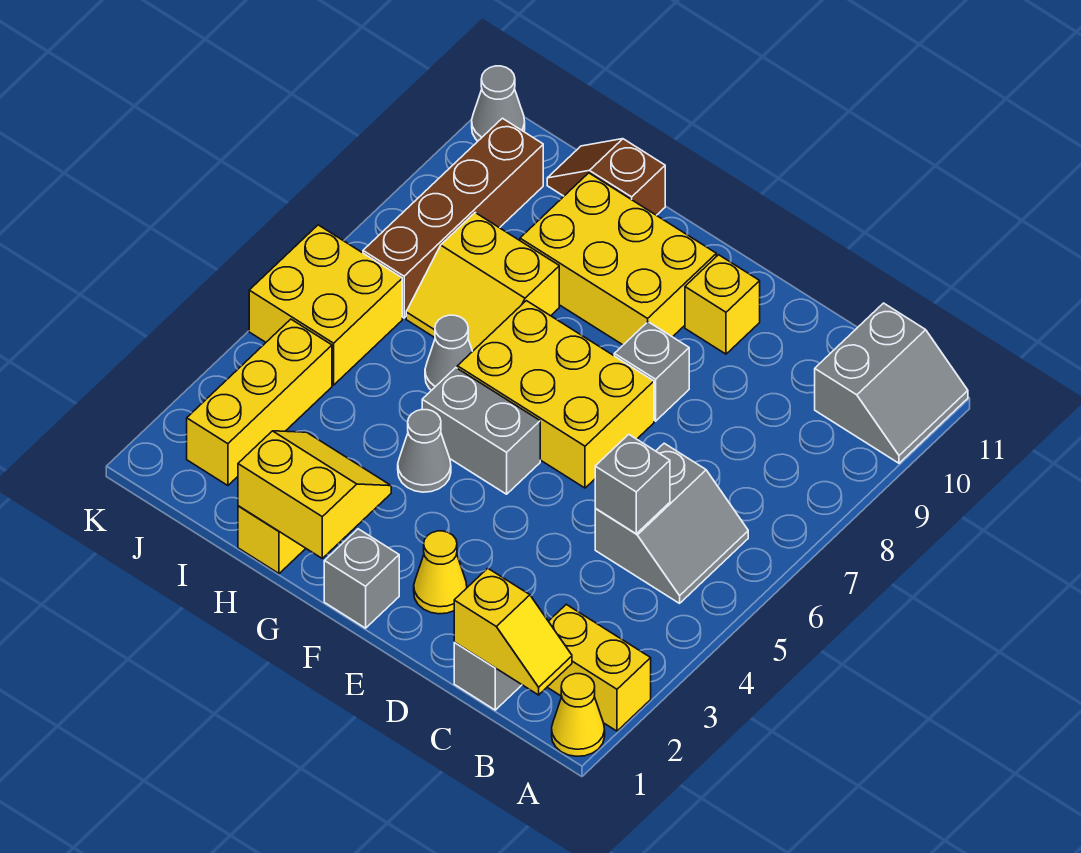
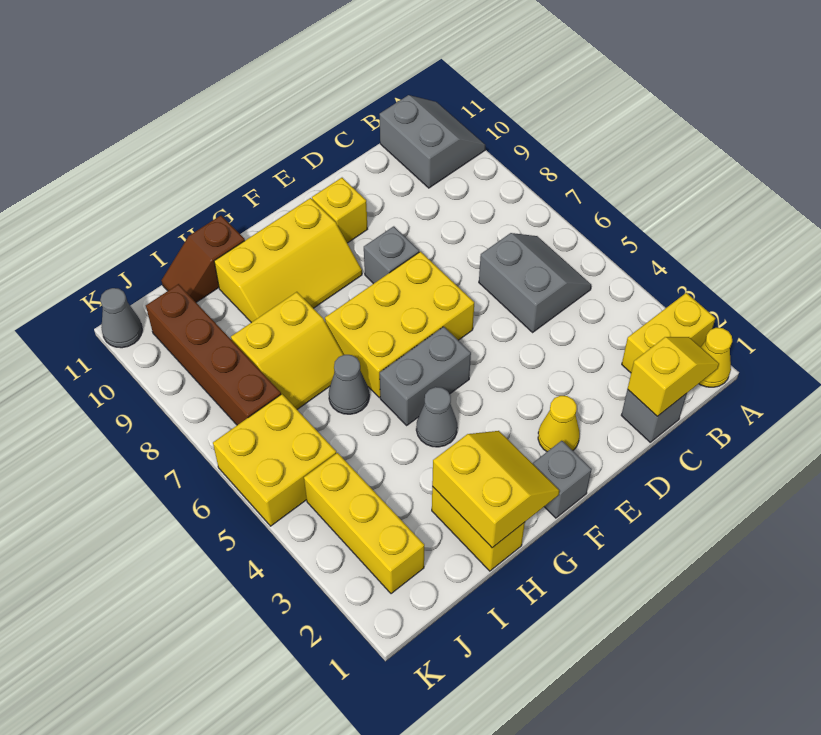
grey 1x1 brick [595,434,670,534] -> none
yellow 2x3 brick [520,173,716,345] -> yellow 2x3 slope [214,198,362,323]
yellow 2x2 slope [238,431,391,558] -> yellow 2x2 slope turned to [432,431,559,548]

